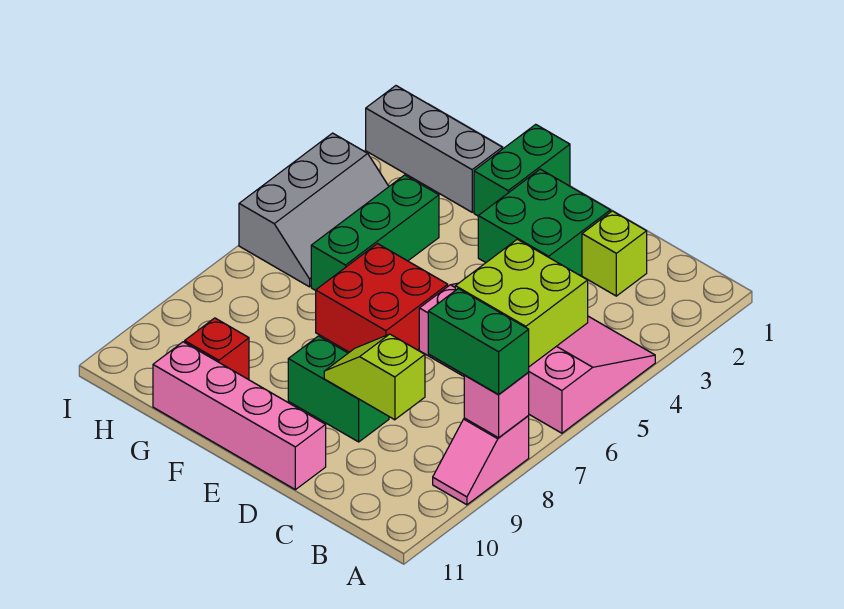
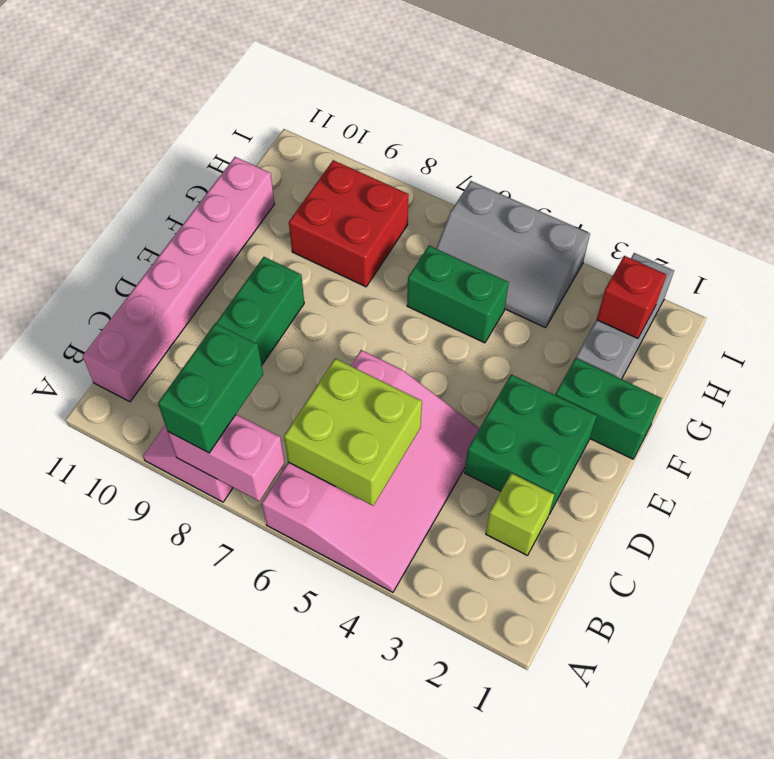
pink 1x1 brick [464,372,529,438] -> pink 1x2 brick [168,414,285,501]
lime 1x2 slope [324,334,425,420] -> none
pink 1x4 brick [153,342,326,490] -> pink 1x6 brick [83,157,275,402]
red 2x2 brick [316,244,448,352] -> red 2x2 brick moved to [289,160,409,287]
green 1x3 brick [311,175,439,290] -> green 1x2 brick [407,246,509,343]
red 1x1 brick [185,318,249,380] -> red 1x1 brick moved to [597,256,666,338]

